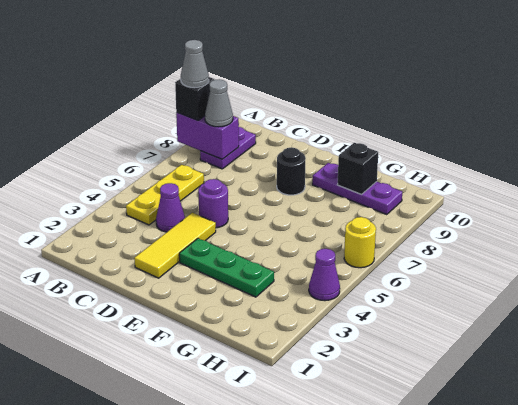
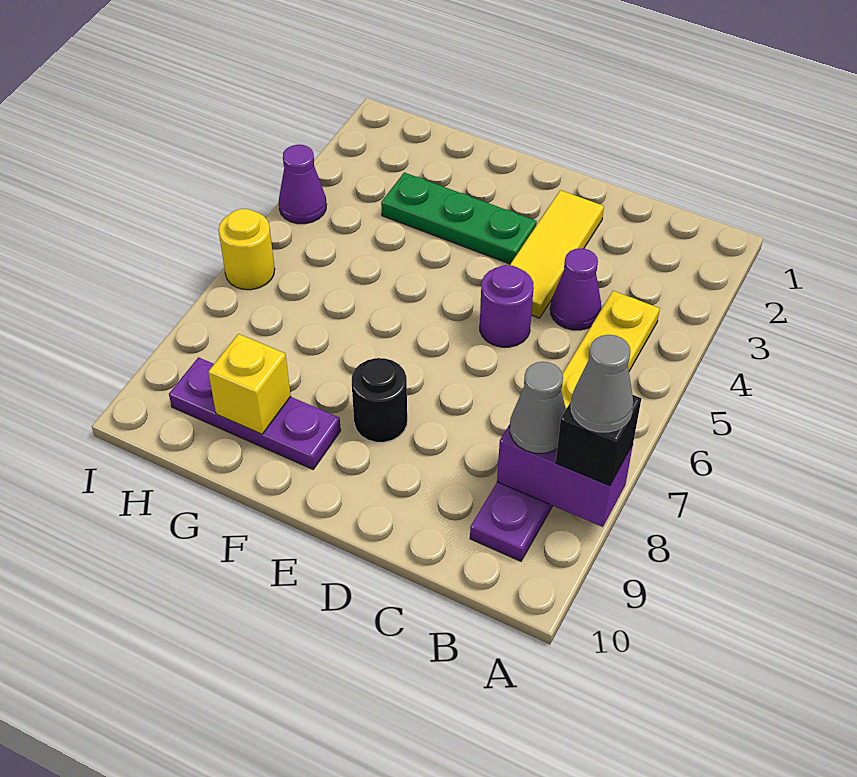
black 1x1 brick [337,143,378,194] -> yellow 1x1 brick [208,334,291,434]

